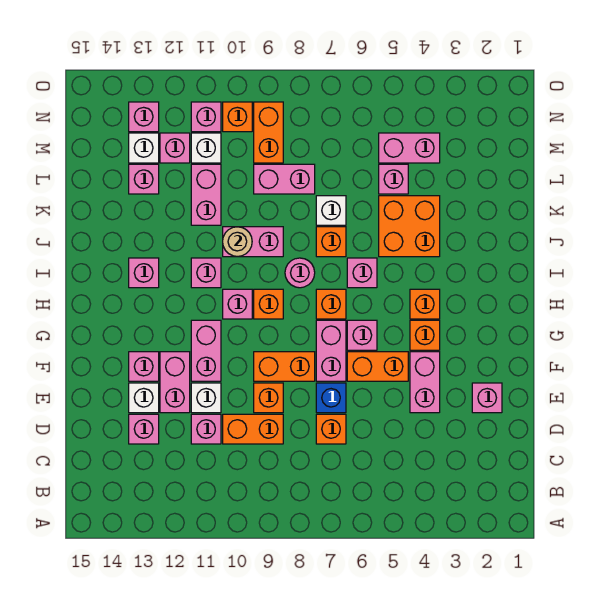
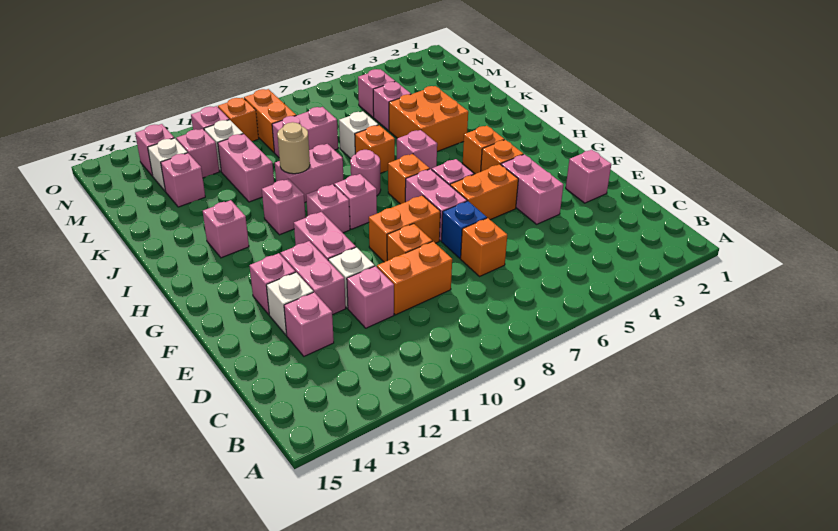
orange 1x1 brick [254,289,283,319] -> pink 1x1 brick [334,174,377,229]
pink 1x2 brick [379,133,440,163] -> pink 1x1 brick [358,69,395,117]

